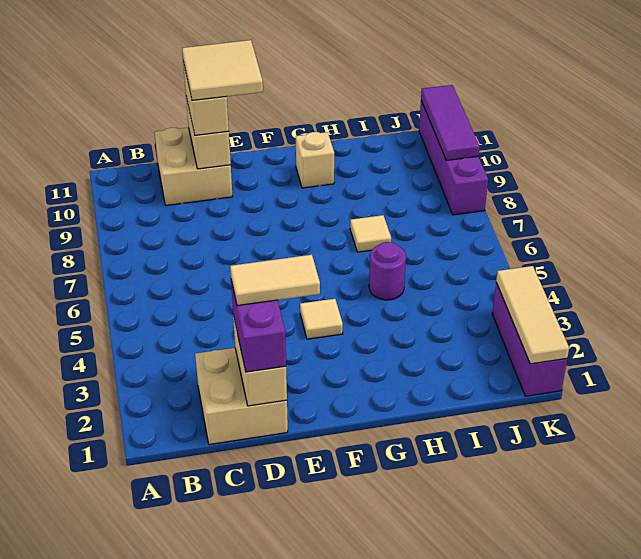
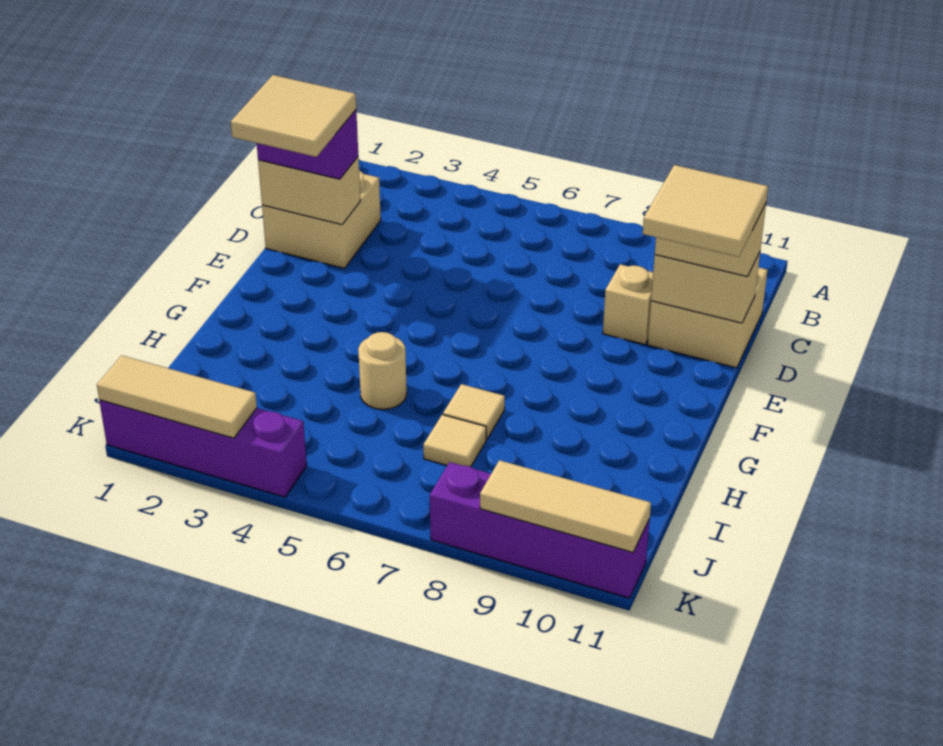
tan 1x2 tile [230,255,320,306] -> tan 2x2 tile [231,75,356,157]
tan 1x1 tile [300,299,343,339] -> tan 1x1 tile moved to [423,415,486,467]
tan 1x1 brick [296,132,334,188] -> tan 1x1 brick moved to [603,264,653,345]
purple 1x1 round brick [369,242,406,300] -> tan 1x1 round brick [358,332,407,409]
purple 1x3 brick [492,283,567,396] -> purple 1x4 brick [99,400,307,497]
purple 1x3 tile [421,85,480,160] -> tan 1x3 tile [480,460,651,552]

